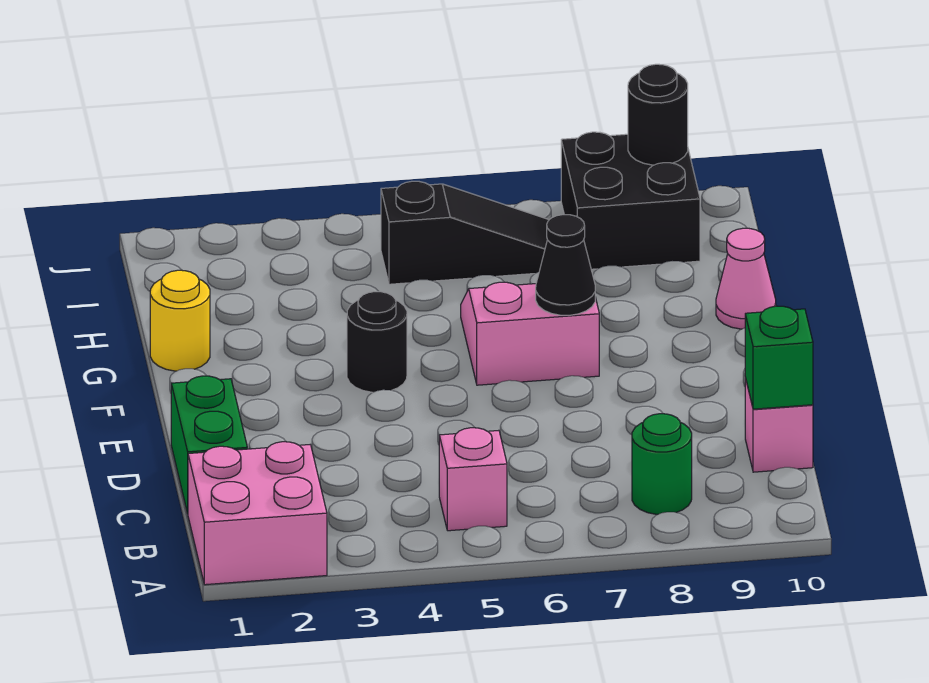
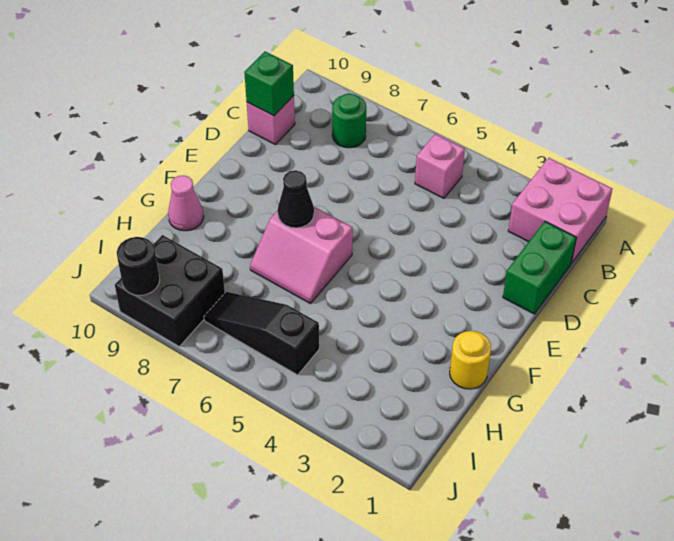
black 1x1 round brick [347,292,407,392] -> none

